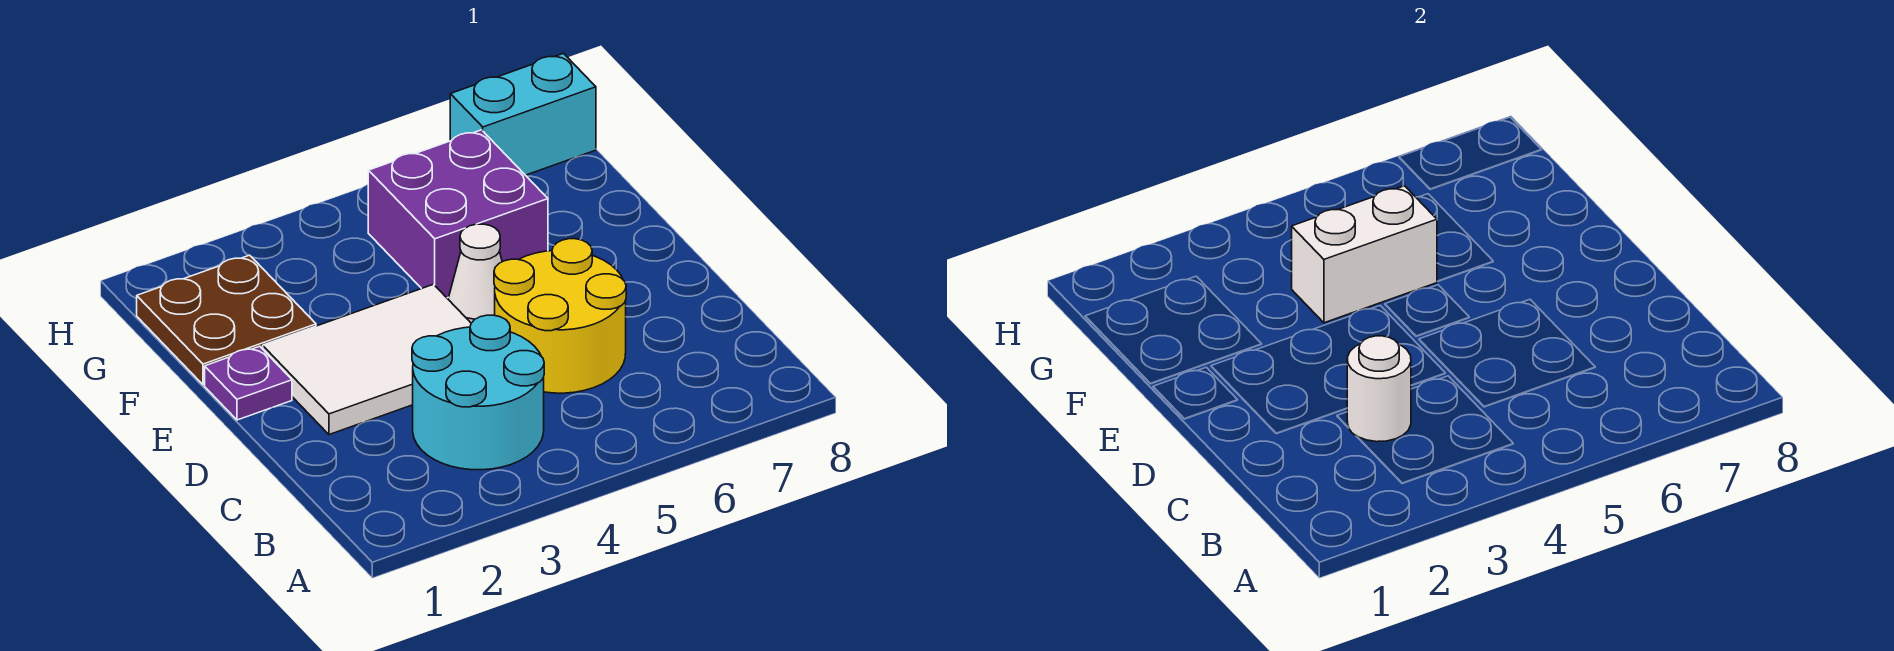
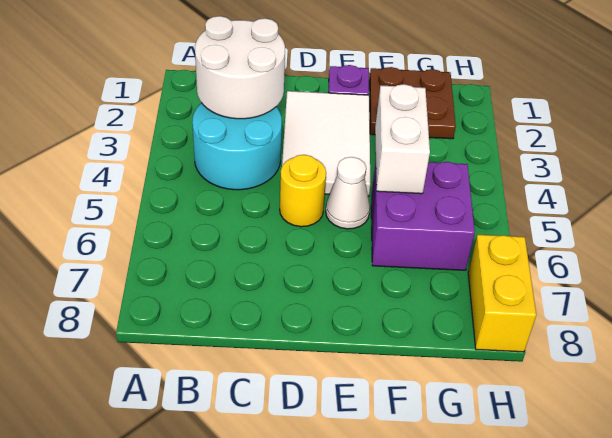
white 1x1 round brick [1347,336,1411,442] -> white 2x2 round brick [195,16,285,119]
yellow 2x2 round brick [494,239,626,393] -> yellow 1x1 round brick [280,155,326,227]
cyan 1x2 brick [450,53,596,175] -> yellow 1x2 brick [468,235,536,352]

